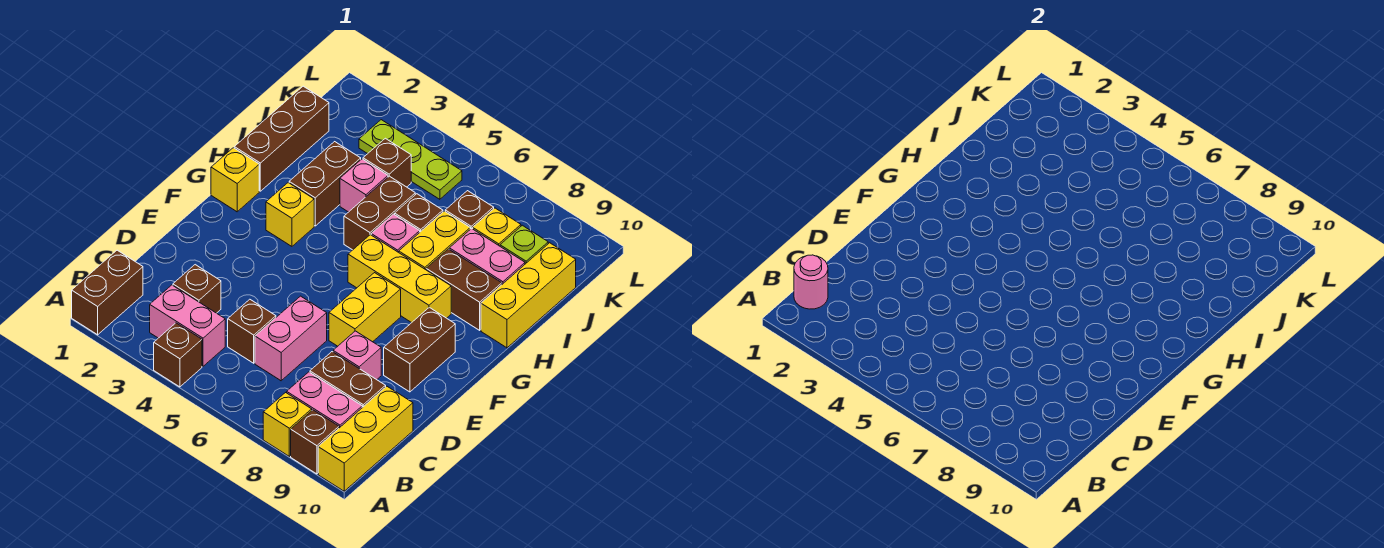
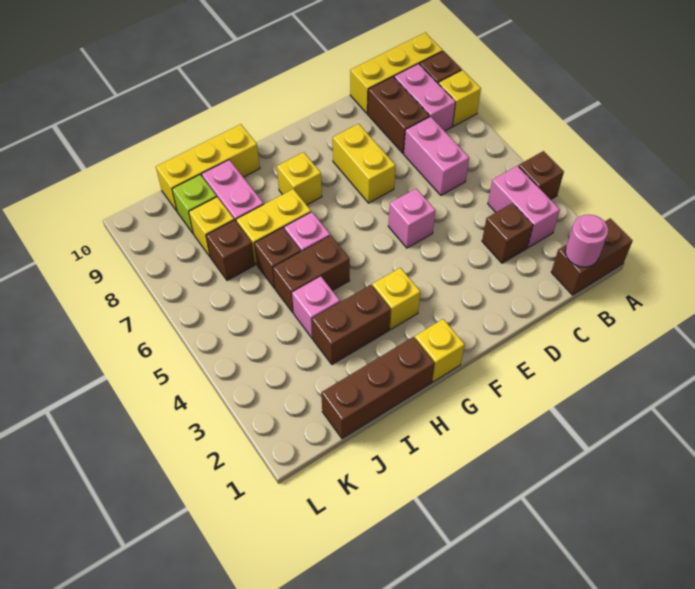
brown 1x1 brick [228,299,276,363] -> none
pink 1x2 brick [255,296,327,381] -> pink 1x2 brick turned to [404,116,469,195]
pink 1x1 brick [333,331,381,380] -> pink 1x1 brick moved to [388,189,436,248]
yellow 1x2 brick [329,273,401,346] -> yellow 1x2 brick turned to [333,124,396,203]
brown 1x2 brick [384,307,455,392] -> none
yellow 1x3 brick [348,235,451,323] -> yellow 1x1 brick [277,152,322,205]
brown 1x2 brick [426,249,502,330] -> none
brown 1x1 brick [363,138,411,187] -> none
lime 1x3 plate [359,120,462,199] -> none

